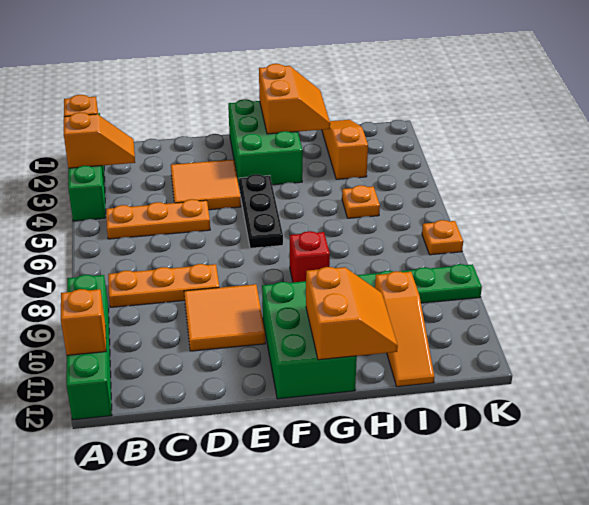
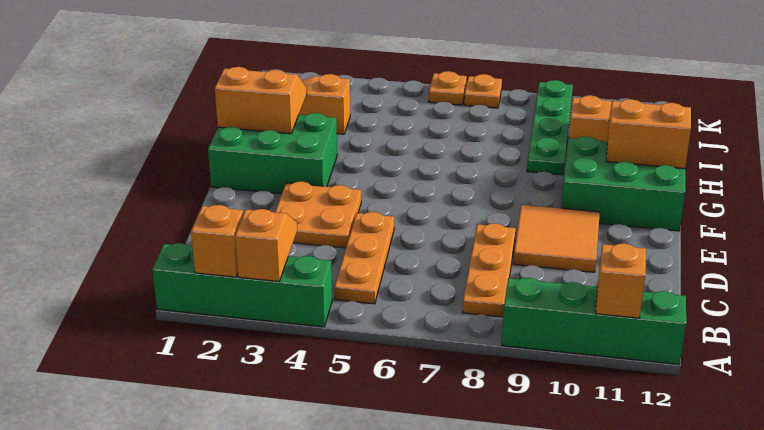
orange 2x2 tile [171,160,241,210] -> orange 2x2 plate [275,182,361,248]
black 1x3 plate [239,174,283,248] -> none
red 1x1 brick [290,231,330,282] -> none
orange 1x1 plate [342,185,380,218] -> orange 1x1 plate moved to [429,71,467,105]

